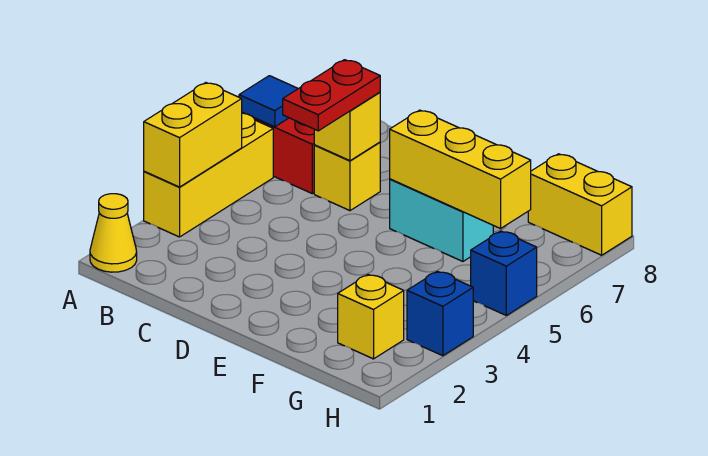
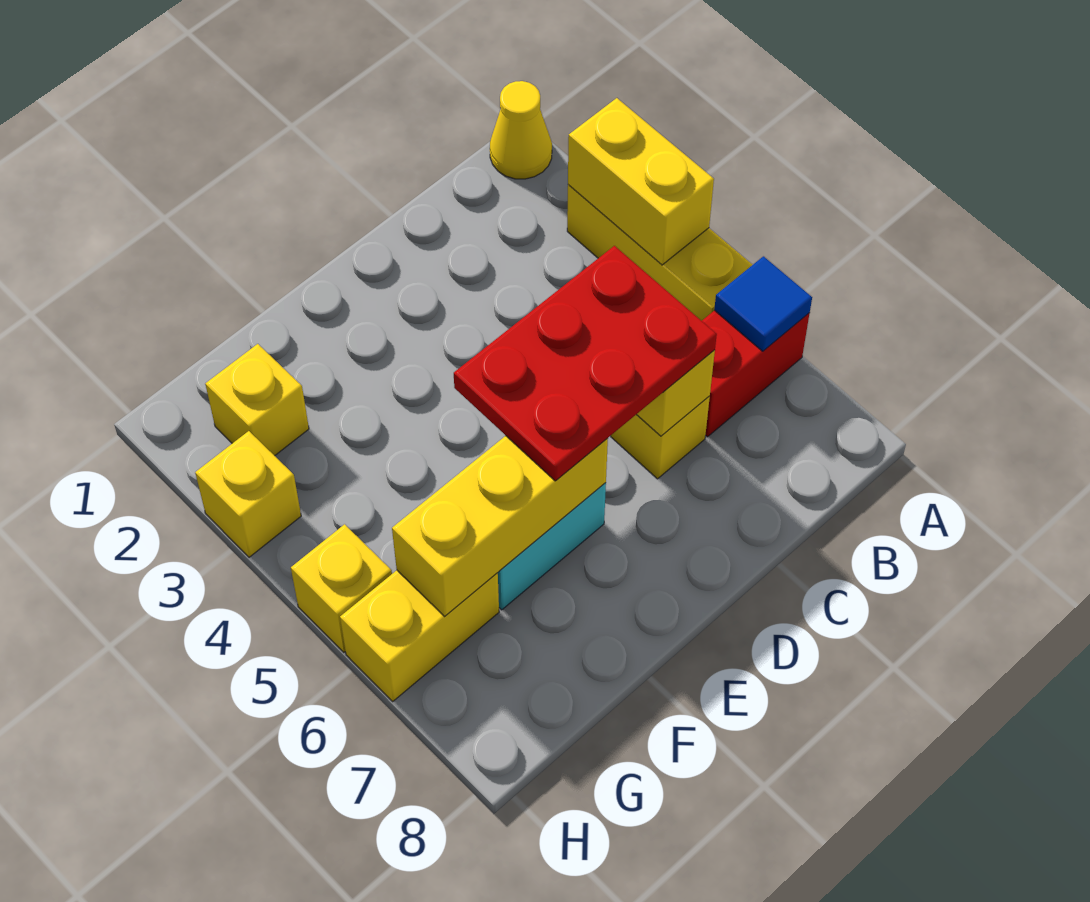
red 1x2 plate [283,60,380,131] -> red 2x3 plate [454,246,717,481]
yellow 1x2 brick [528,154,632,255] -> yellow 1x2 brick moved to [340,570,499,701]
blue 1x1 brick [407,271,473,356] -> yellow 1x1 brick [195,431,301,557]
blue 1x1 brick [471,231,537,315] -> yellow 1x1 brick [291,524,392,652]

